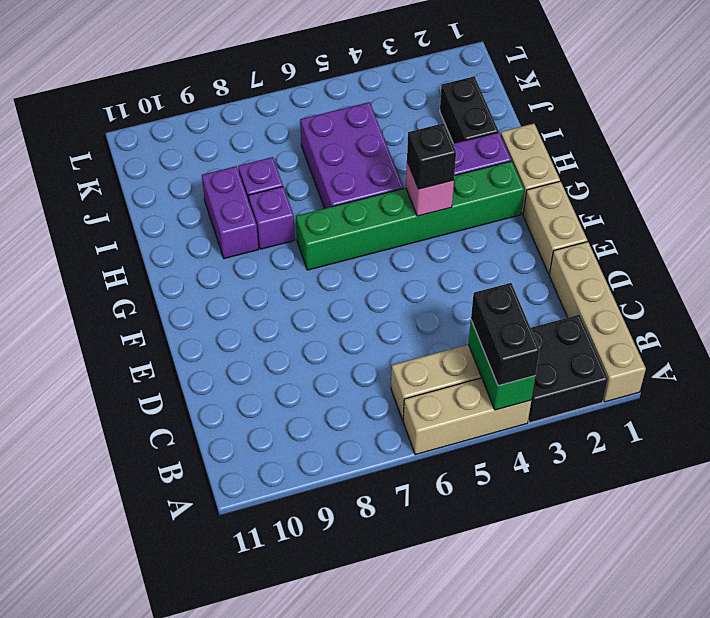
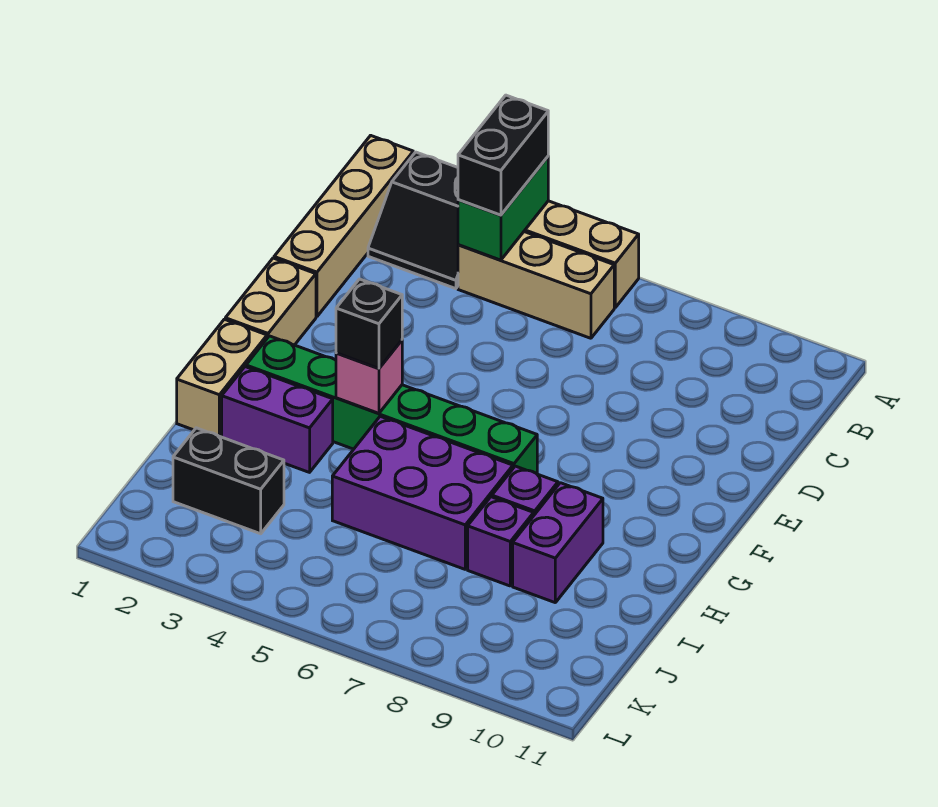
black 2x2 brick [528,315,608,423] -> black 2x2 slope [368,152,458,289]
purple 2x3 brick [300,102,403,209] -> purple 2x3 brick turned to [332,416,513,569]
black 1x2 brick [440,76,499,144] -> black 1x2 brick turned to [173,428,284,534]

